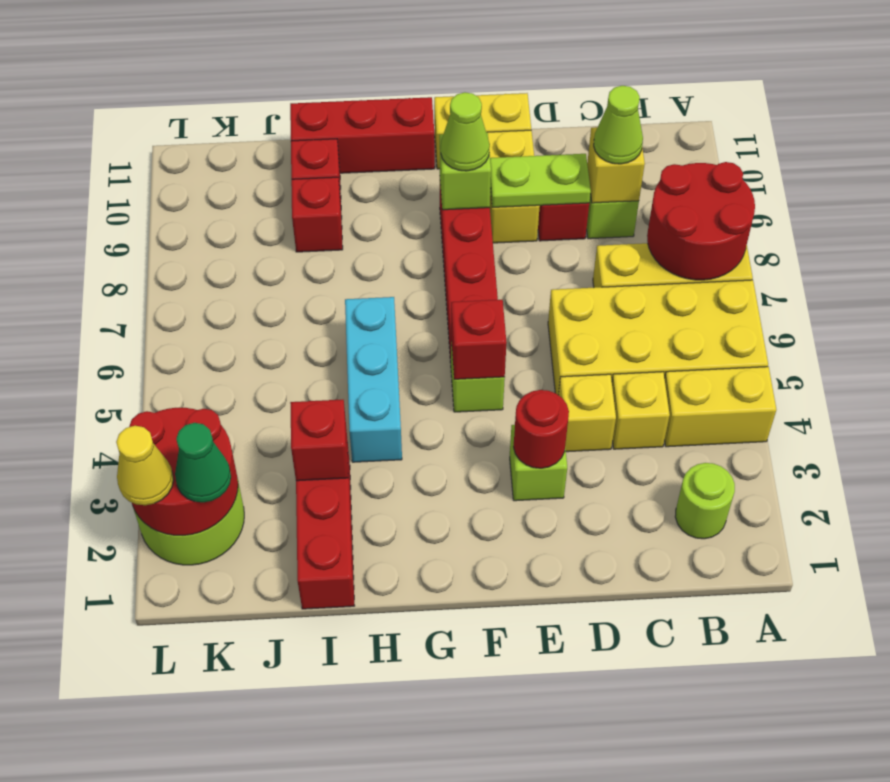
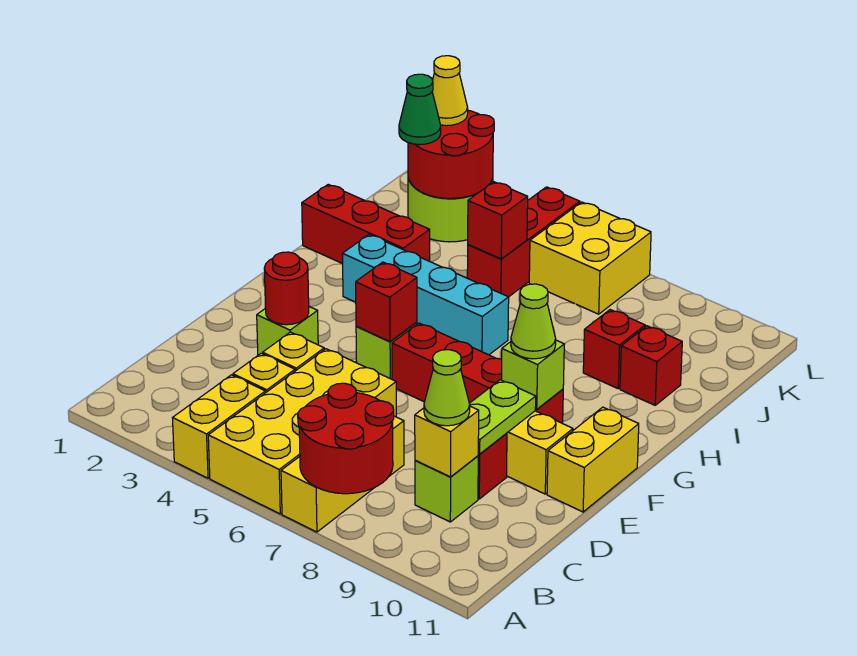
lime 1x1 round brick [675,463,735,539] -> none
red 1x3 brick [290,97,435,173] -> red 1x3 brick moved to [467,187,580,297]
cyan 1x3 brick [345,297,402,462] -> cyan 1x4 brick [342,235,509,355]
red 1x1 brick [290,400,348,481] -> red 1x1 brick moved to [468,182,528,259]
none -> yellow 2x2 brick [529,202,651,314]

